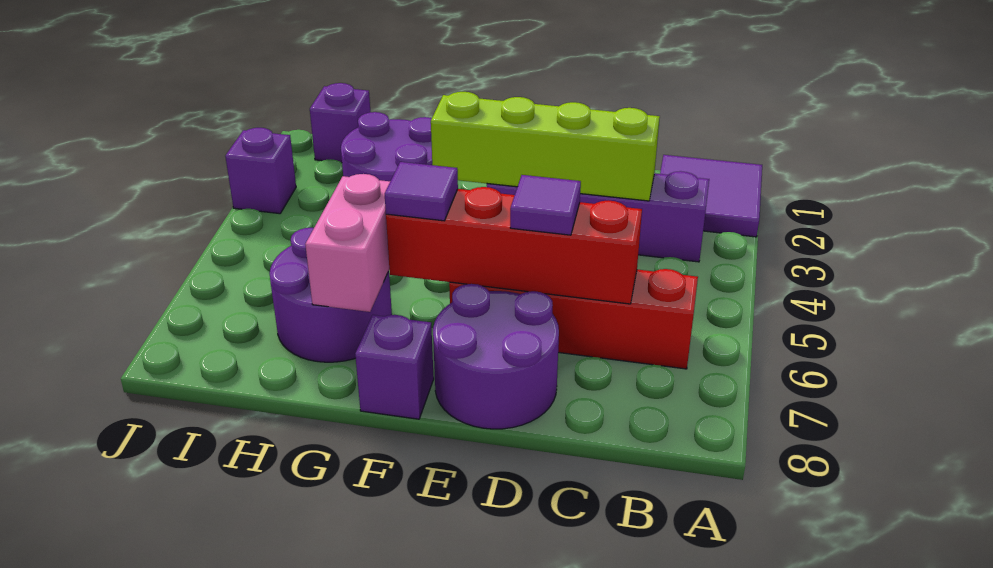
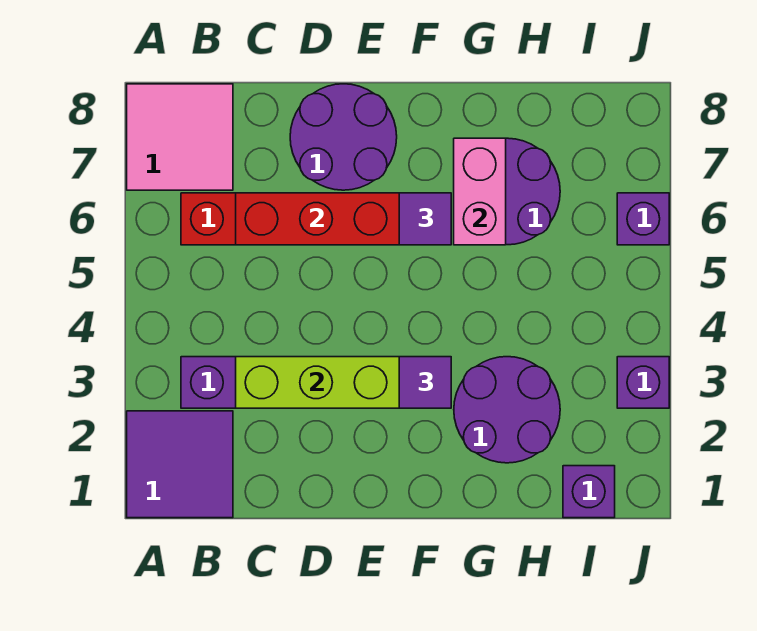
none -> pink 2x2 tile [127,84,233,190]
purple 1x1 tile [510,175,581,235] -> purple 1x1 tile moved to [399,357,451,408]
purple 1x1 brick [355,315,434,419] -> purple 1x1 brick moved to [617,193,669,245]

